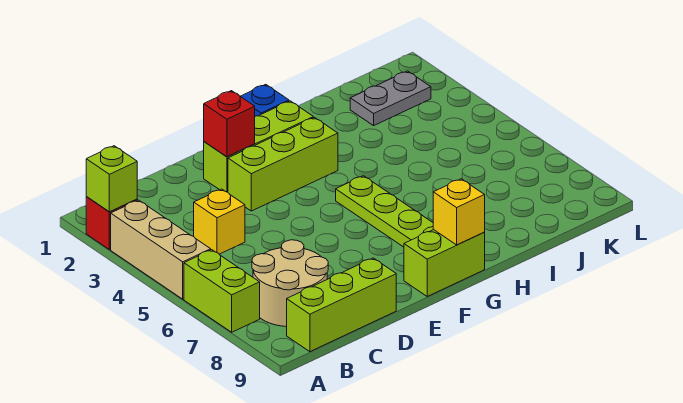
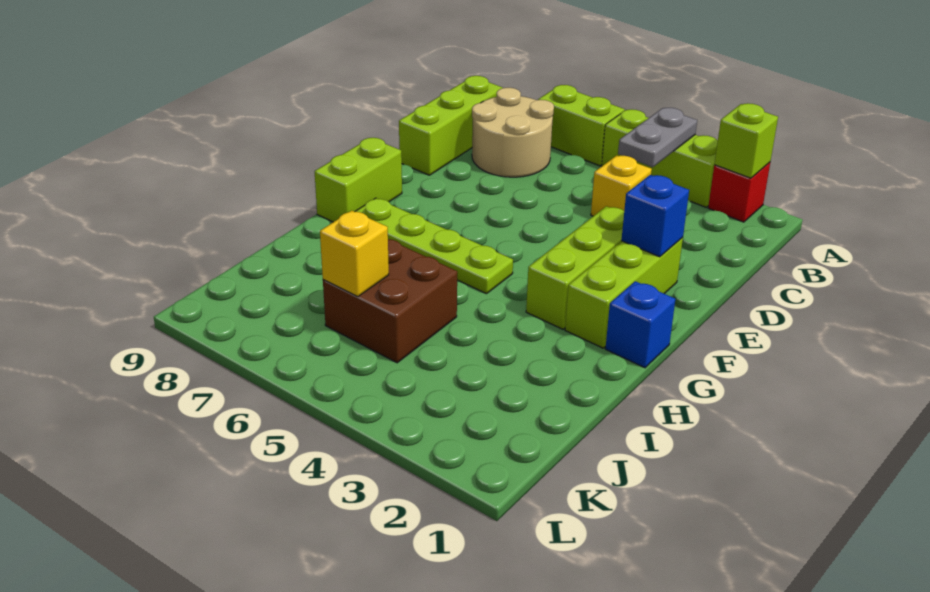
tan 1x3 brick [111,200,211,299] -> lime 1x3 brick [602,109,718,207]
red 1x1 brick [204,91,255,157] -> blue 1x1 brick [621,175,689,257]
yellow 1x1 brick [433,179,485,245] -> yellow 1x1 brick moved to [320,210,389,297]
none -> brown 2x2 brick [323,239,457,363]
grey 1x2 plate [350,71,431,126] -> grey 1x2 plate moved to [618,108,697,167]

